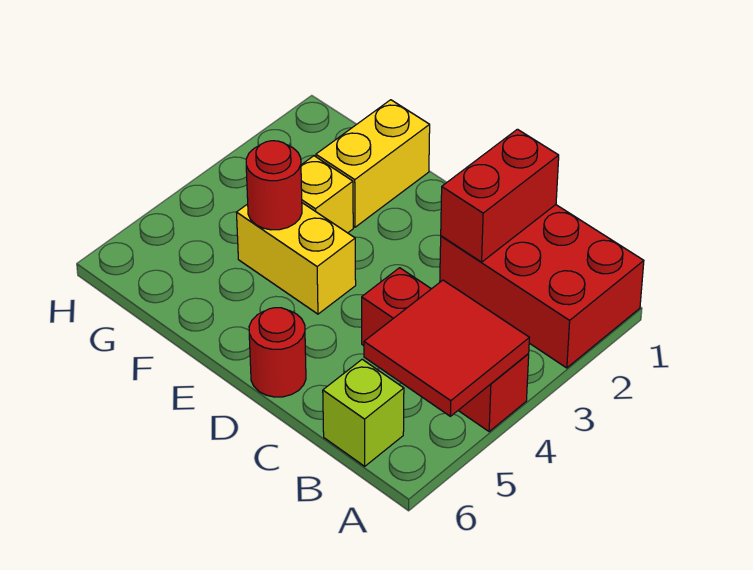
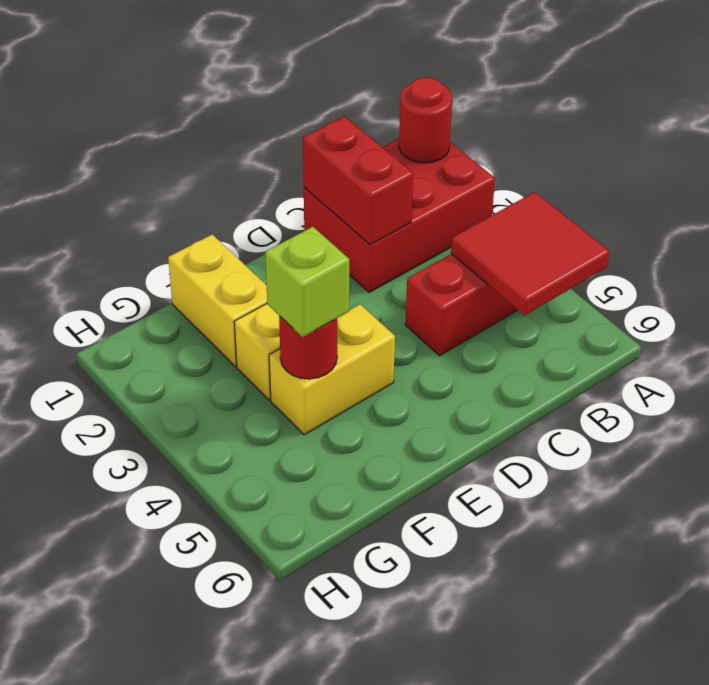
lime 1x1 brick [323,359,404,466] -> lime 1x1 brick moved to [265,227,349,337]
red 1x1 round brick [249,308,306,397] -> red 1x1 round brick moved to [399,77,452,163]

